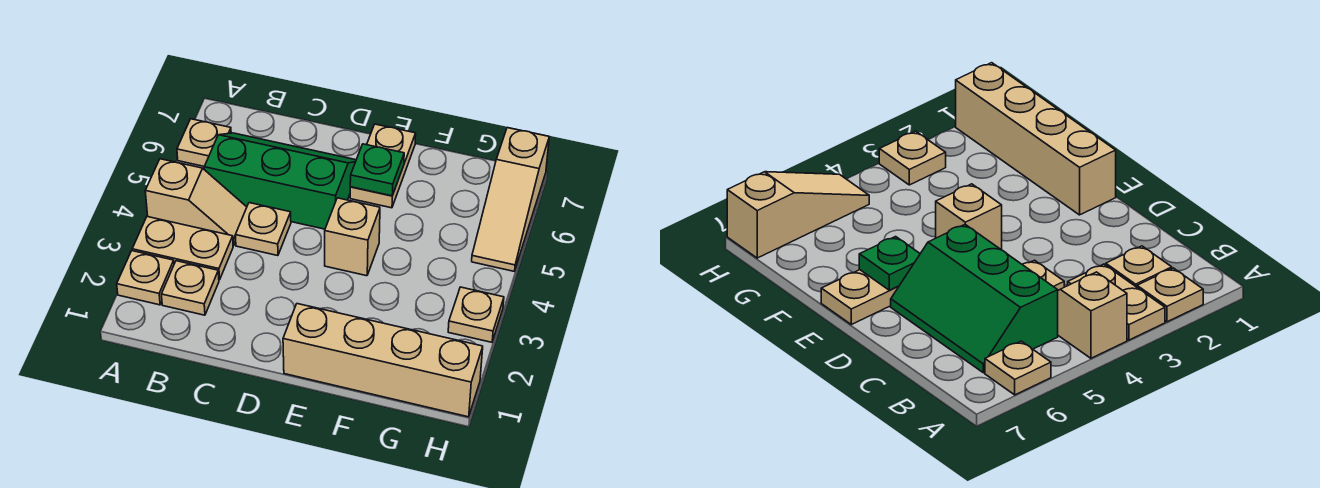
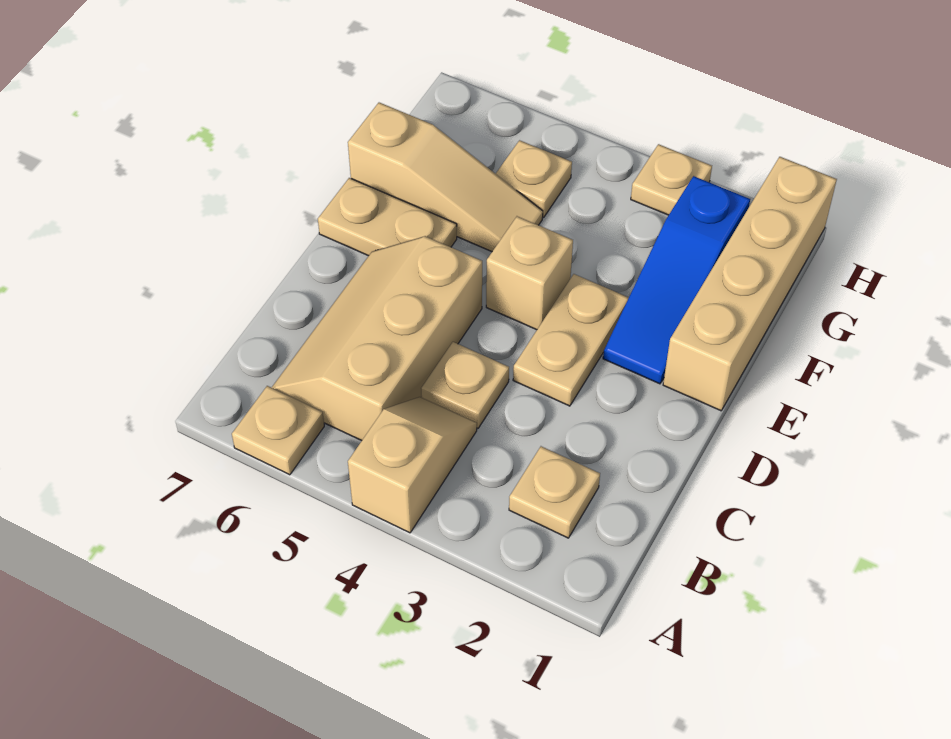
tan 1x1 plate [117,251,174,305] -> tan 1x1 plate moved to [496,140,572,217]
tan 1x2 plate [132,217,233,280] -> tan 1x2 plate moved to [513,274,629,406]
green 2x3 slope [204,133,356,229] -> tan 2x3 slope [272,236,482,441]
none -> blue 1x3 slope [603,176,750,384]
green 1x1 plate [350,144,404,196] -> none
tan 1x3 slope [472,128,549,271] -> tan 1x3 slope moved to [348,103,543,252]

